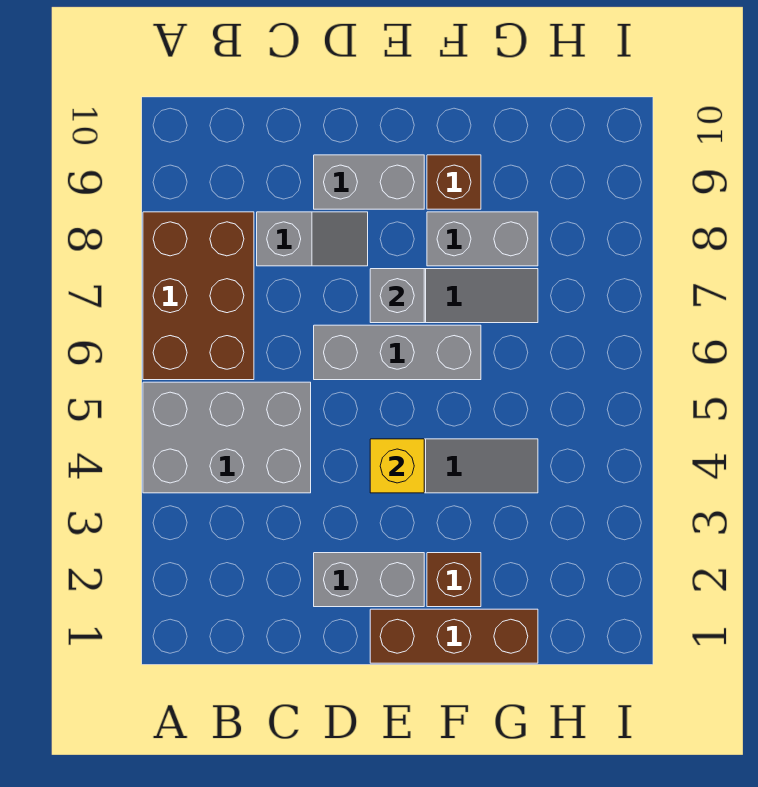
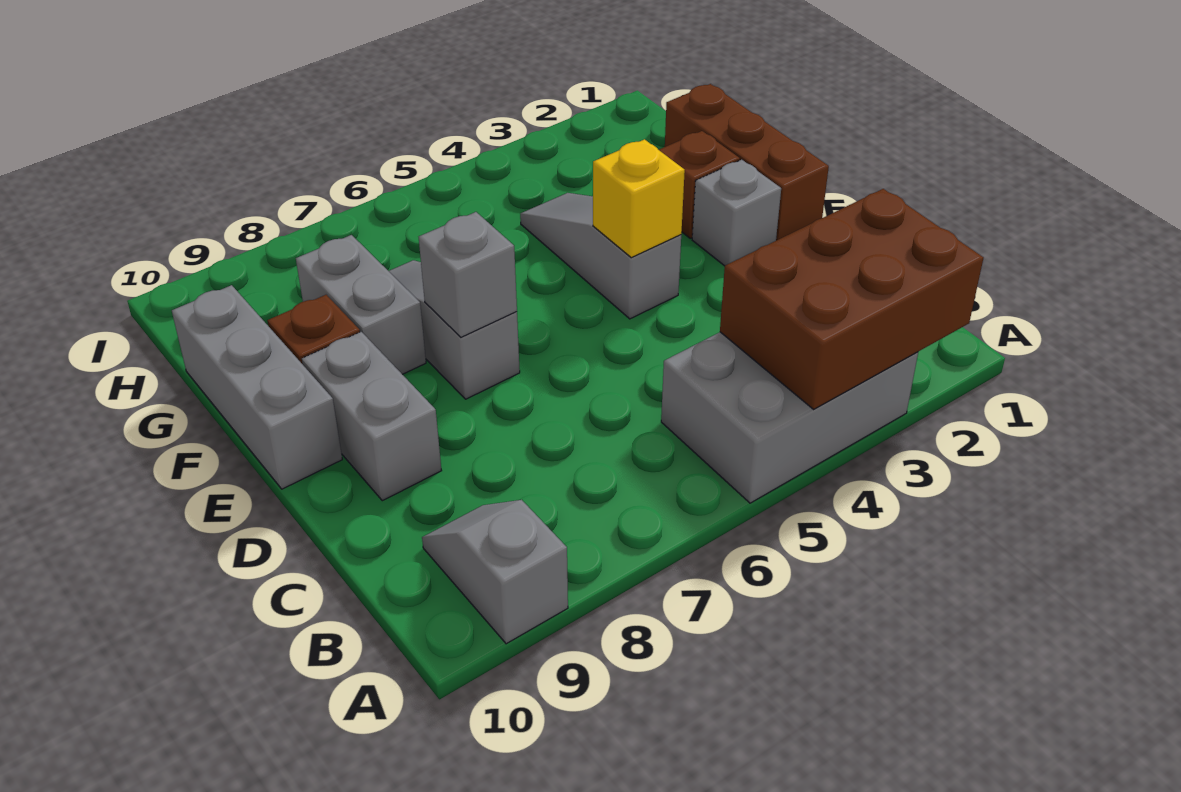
grey 2x3 brick [143,382,311,493] -> grey 2x3 brick turned to [661,332,918,503]
brown 2x3 brick [143,212,254,380] -> brown 2x3 brick moved to [720,189,983,409]
grey 1x2 slope [257,212,368,266] -> grey 1x2 slope moved to [422,500,568,644]
grey 1x2 brick [314,553,424,607] -> grey 1x1 brick [692,160,781,266]
grey 1x3 brick [314,325,481,380] -> grey 1x3 brick moved to [172,285,342,489]

